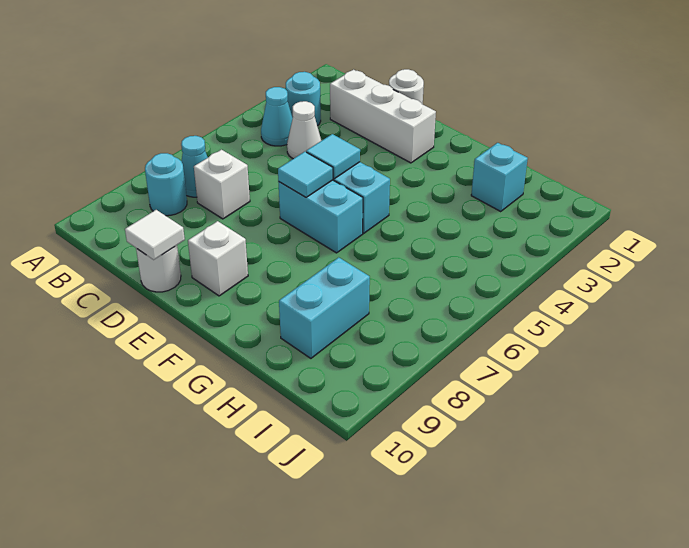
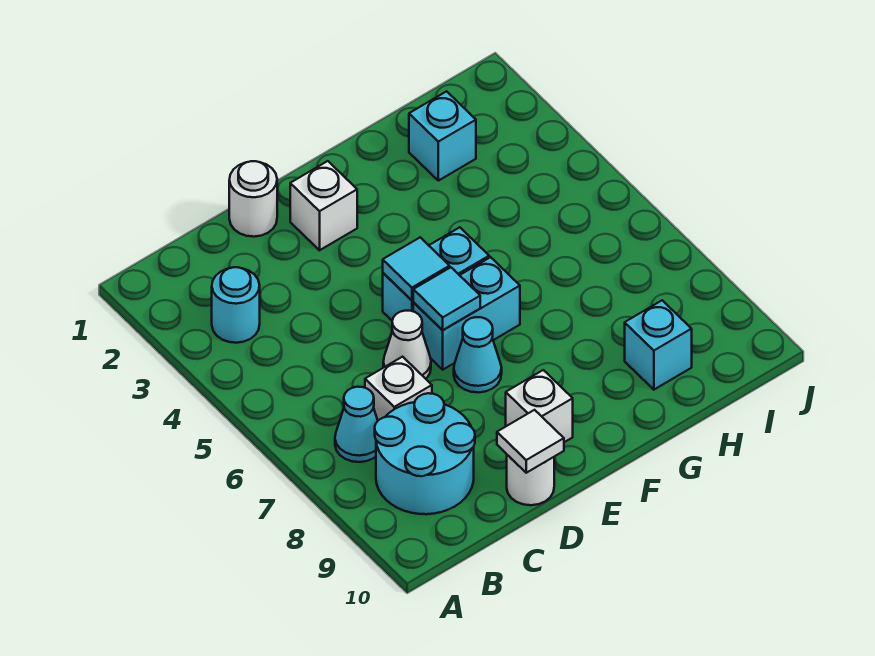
cyan 1x1 cone [261,87,293,146] -> cyan 1x1 cone moved to [454,317,502,393]
cyan 1x1 round brick [145,153,187,216] -> cyan 2x2 round brick [375,393,475,514]
white 1x3 brick [330,70,436,163] -> white 1x1 brick [290,161,357,250]
white 1x1 cone [287,101,321,159] -> white 1x1 cone moved to [383,311,431,379]
cyan 1x2 brick [279,257,370,358] -> cyan 1x1 brick [625,300,692,390]

